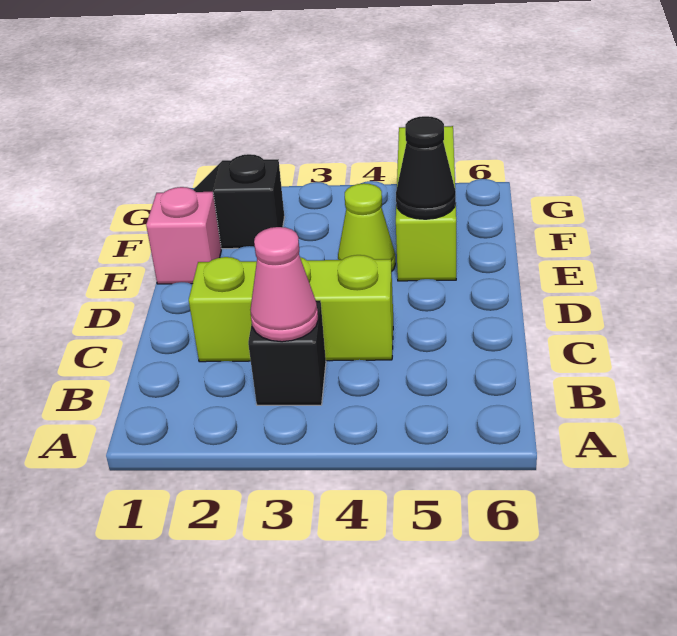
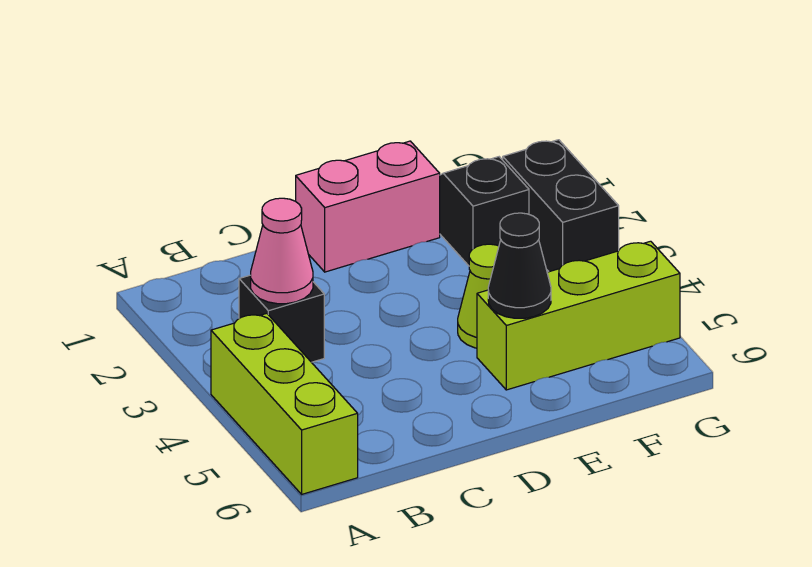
lime 1x3 brick [189,255,393,362] -> lime 1x3 brick moved to [211,313,358,494]
pink 1x1 brick [146,187,221,284] -> pink 1x2 brick [296,141,440,272]
none -> black 1x2 brick [503,140,619,272]

